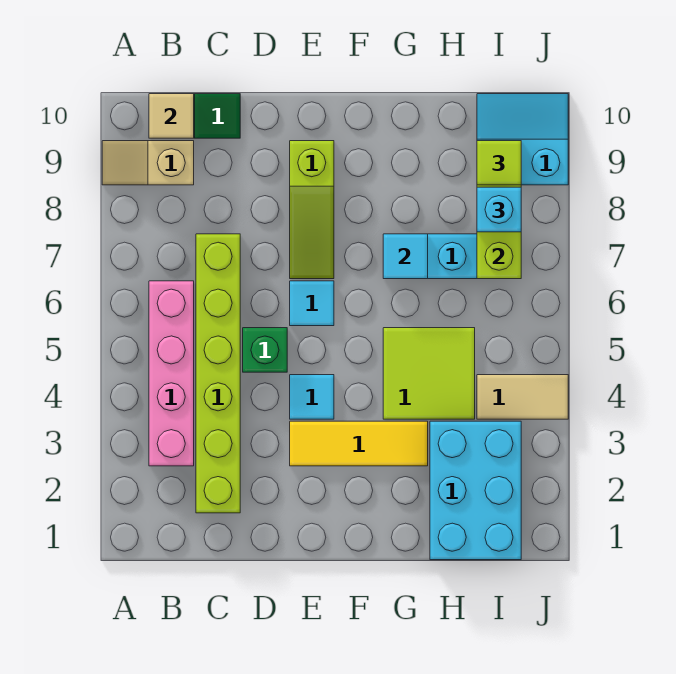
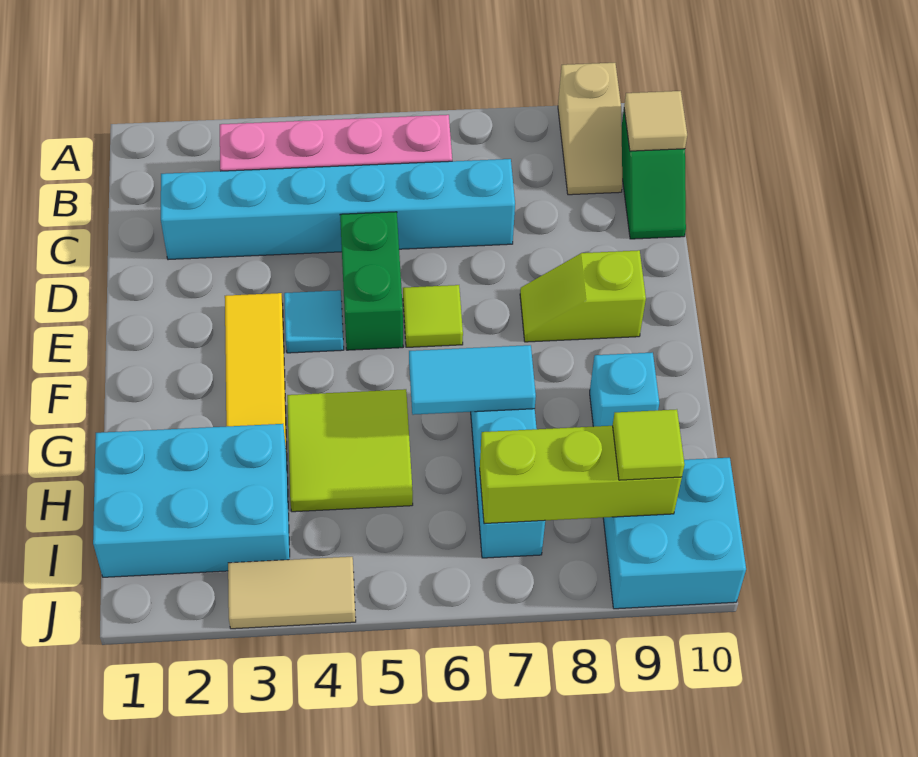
tan 1x2 slope [102,141,194,185] -> tan 1x2 slope turned to [558,63,622,195]
lime 1x6 brick [196,234,240,513] -> cyan 1x6 brick [161,159,515,260]
green 1x1 brick [243,328,287,372] -> green 1x2 brick [340,212,403,350]
cyan 1x1 tile [290,281,334,326] -> lime 1x1 tile [403,285,463,347]
lime 1x3 slope [290,141,334,279] -> lime 1x2 slope [520,250,646,342]
cyan 1x1 tile [383,234,428,279] -> cyan 1x2 tile [409,345,536,415]
tan 1x2 tile [477,375,568,419] -> tan 1x2 tile turned to [228,557,356,629]
cyan 1x1 brick [477,187,521,232] -> cyan 1x1 brick moved to [590,353,659,427]
cyan 2x2 slope [477,94,568,185] -> cyan 2x2 brick [603,458,746,609]

